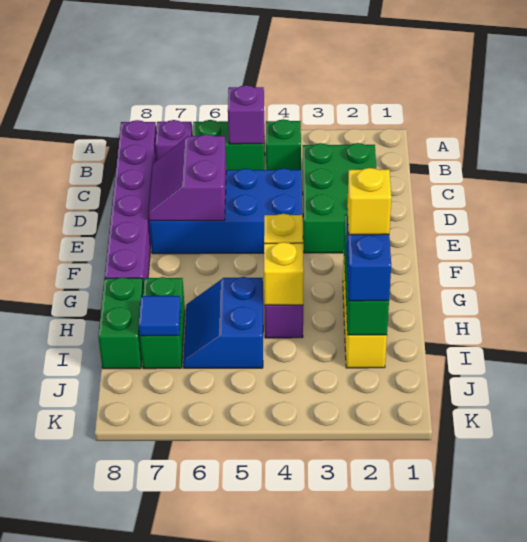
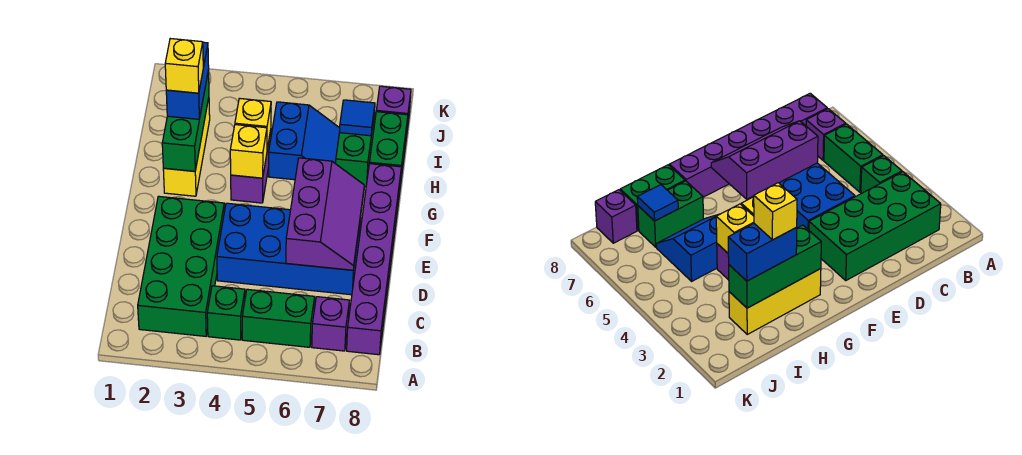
purple 1x1 brick [228,85,264,144] -> purple 1x1 brick moved to [376,86,411,137]
green 2x3 brick [303,143,376,253] -> green 2x4 brick [138,196,224,336]
purple 2x2 slope [149,134,226,221] -> purple 2x3 slope [286,158,364,270]

